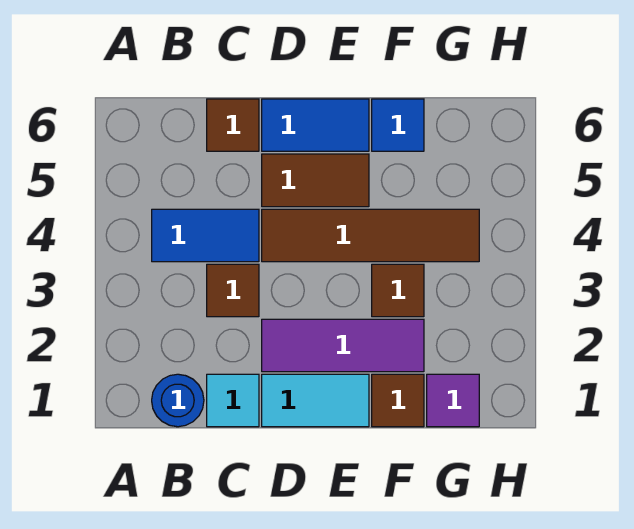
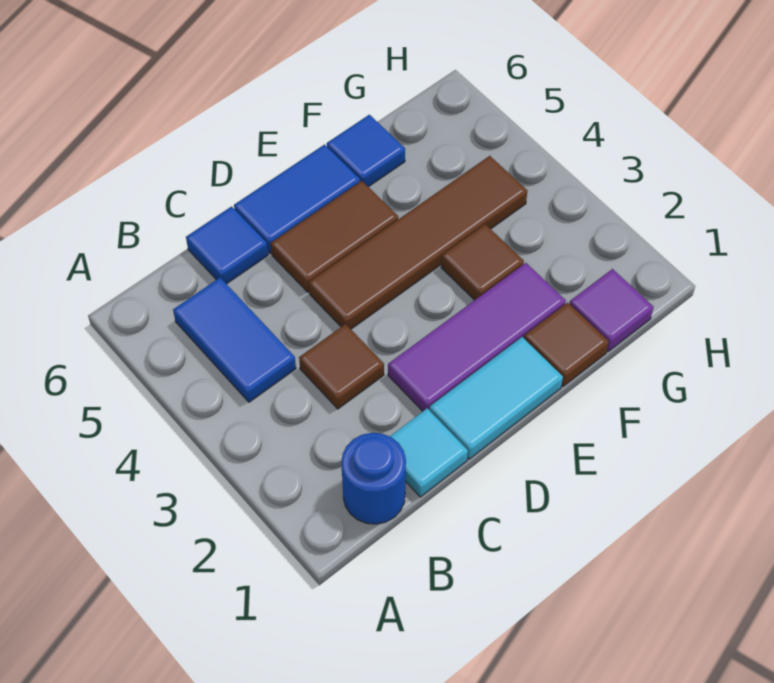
blue 1x2 tile [152,209,259,262] -> blue 1x2 tile turned to [173,278,296,402]
brown 1x1 tile [207,99,259,151] -> blue 1x1 tile [186,207,268,284]

